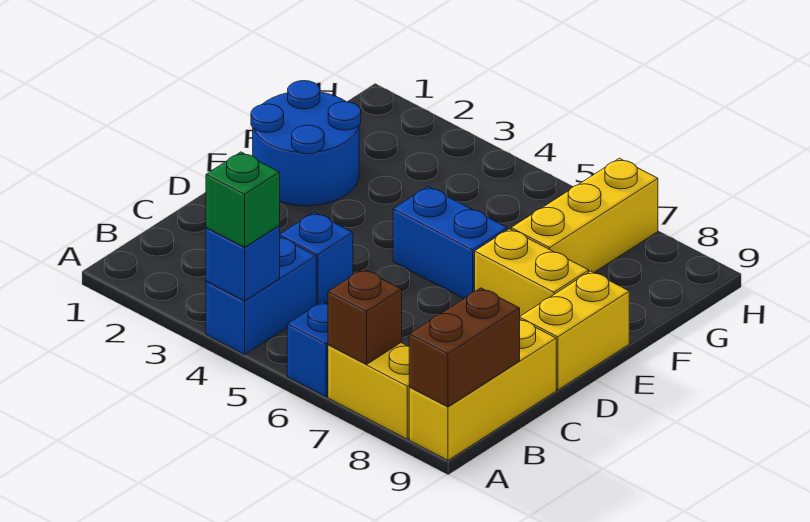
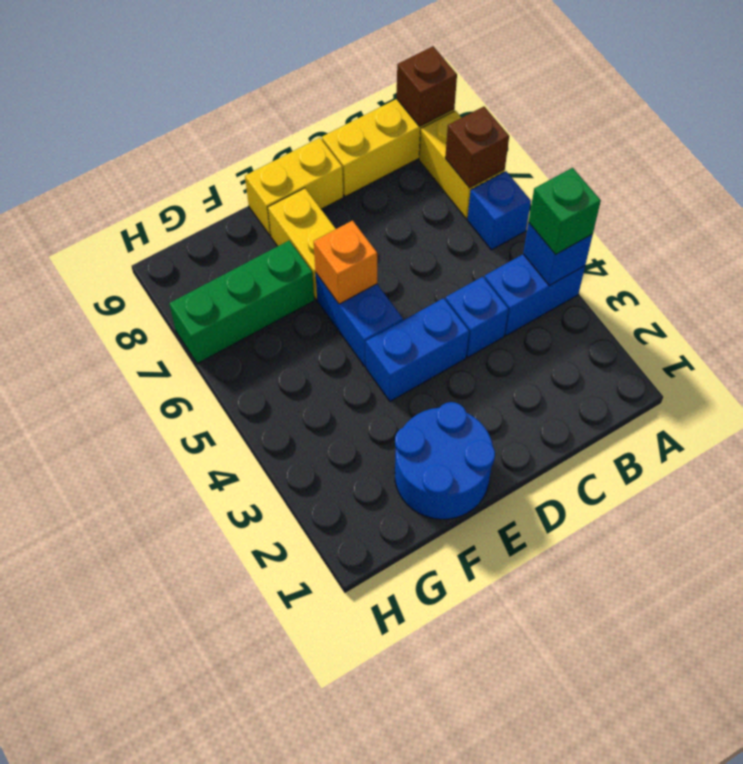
brown 1x2 brick [409,288,520,407] -> brown 1x1 brick [397,46,457,126]
none -> blue 1x2 brick [366,298,469,401]
none -> orange 1x1 brick [314,221,377,304]
yellow 1x3 brick [511,158,658,272] -> green 1x3 brick [169,240,314,364]

